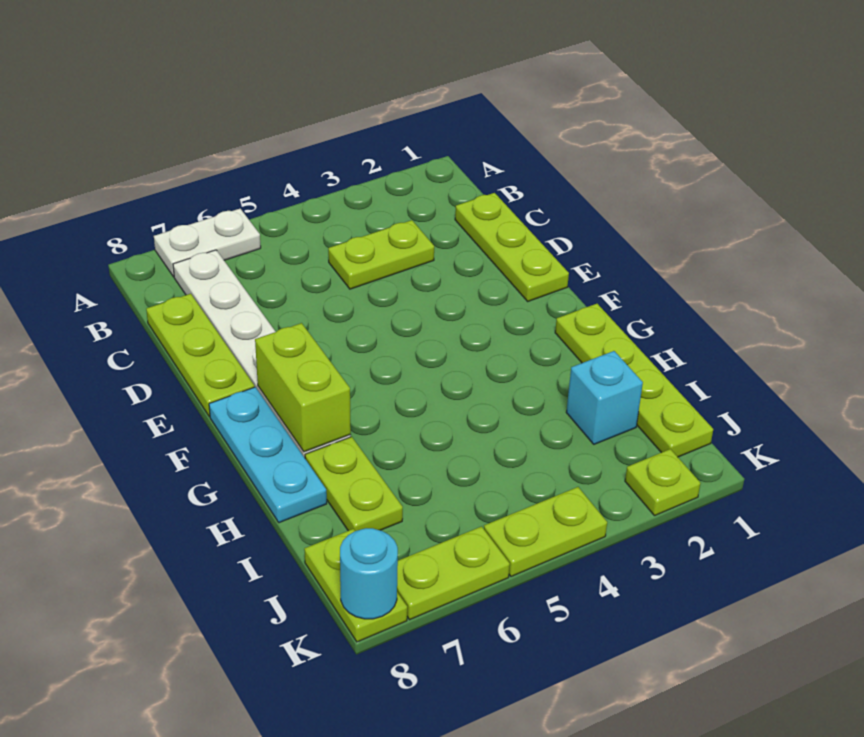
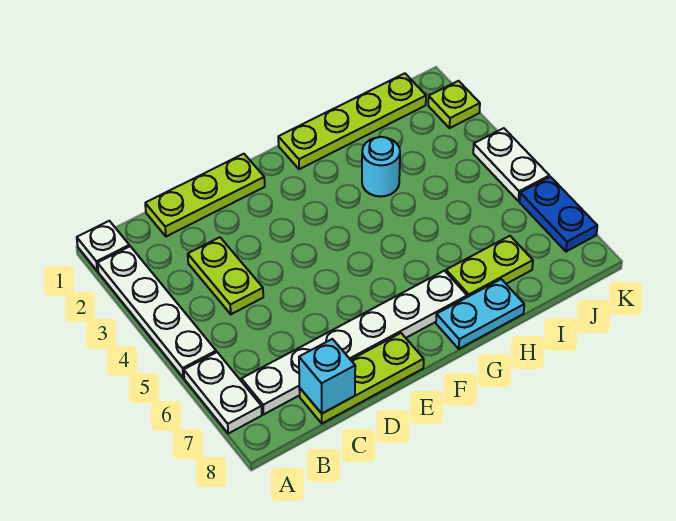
none -> white 1x1 plate [77,221,129,271]
none -> white 1x4 plate [97,246,216,378]
lime 1x2 brick [255,323,351,452] -> none
cyan 1x3 plate [209,387,327,523] -> cyan 1x2 plate [436,279,524,349]
cyan 1x1 brick [566,351,643,444] -> cyan 1x1 brick moved to [299,339,355,414]
lime 1x2 plate [304,529,407,642] -> none
lime 1x2 plate [484,487,607,577] -> white 1x2 plate [473,128,549,201]
lime 1x2 plate [397,526,510,620] -> blue 1x2 plate [520,177,597,252]
cyan 1x1 round brick [340,528,398,619] -> cyan 1x1 round brick moved to [362,137,400,197]

